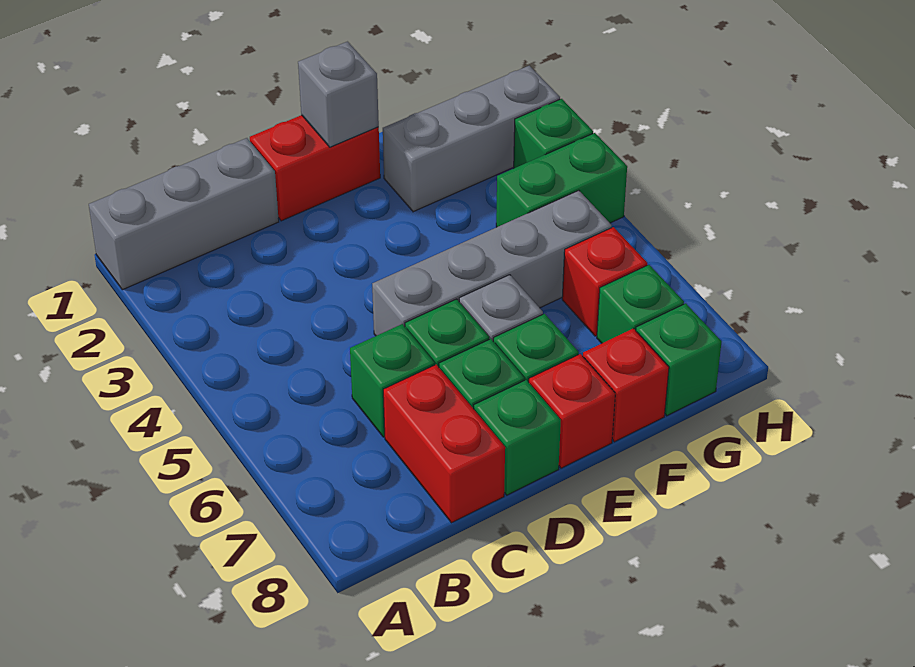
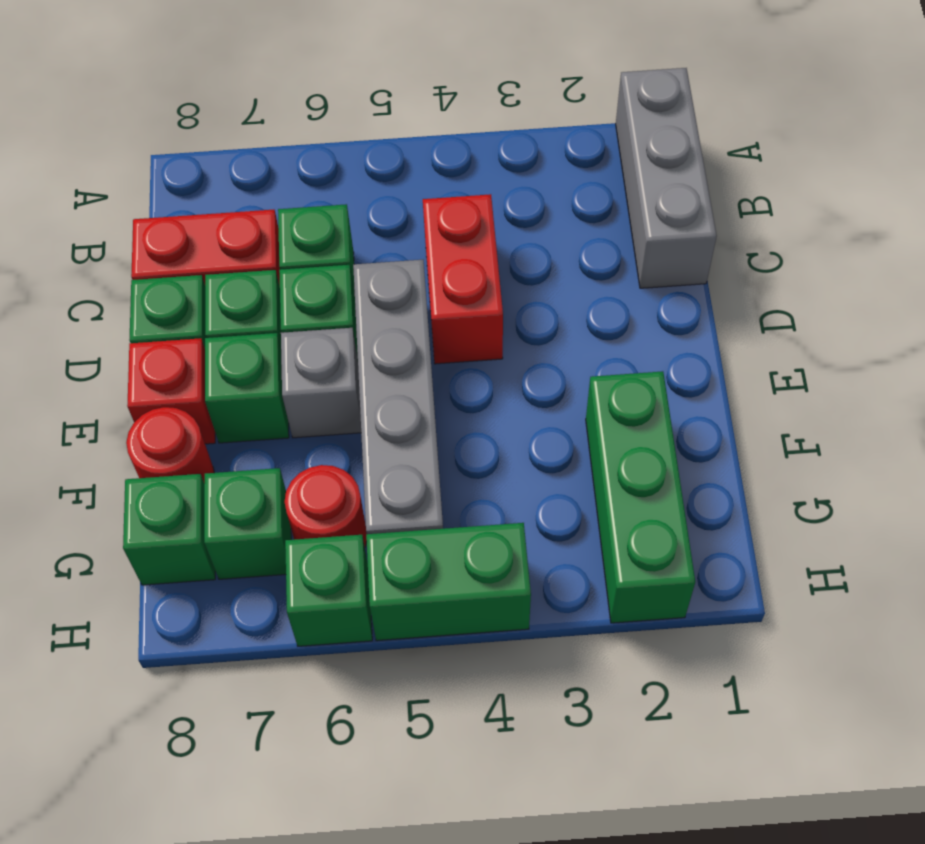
red 1x2 brick [250,115,380,221] -> red 1x2 brick moved to [423,194,503,364]
grey 1x1 brick [298,42,379,147] -> none
grey 1x3 brick [383,66,560,212] -> green 1x3 brick [586,371,695,623]
red 1x1 brick [583,329,669,442] -> red 1x1 round brick [126,407,214,484]
green 1x2 brick [496,133,627,227] -> green 1x2 brick turned to [366,523,531,641]
red 1x1 brick [562,227,647,336] -> red 1x1 round brick [285,465,367,546]
green 1x1 brick [514,99,593,168] -> green 1x1 brick moved to [285,535,372,646]

